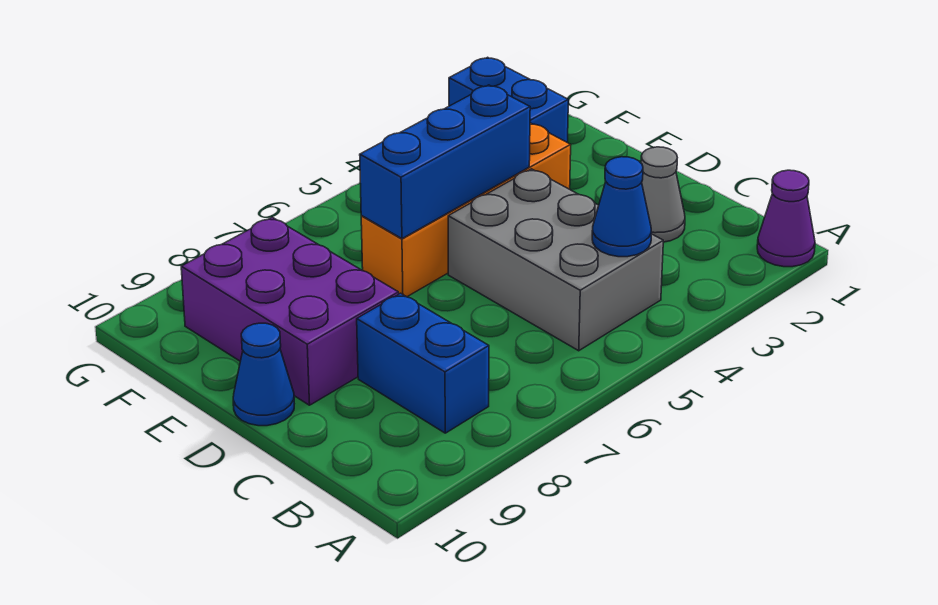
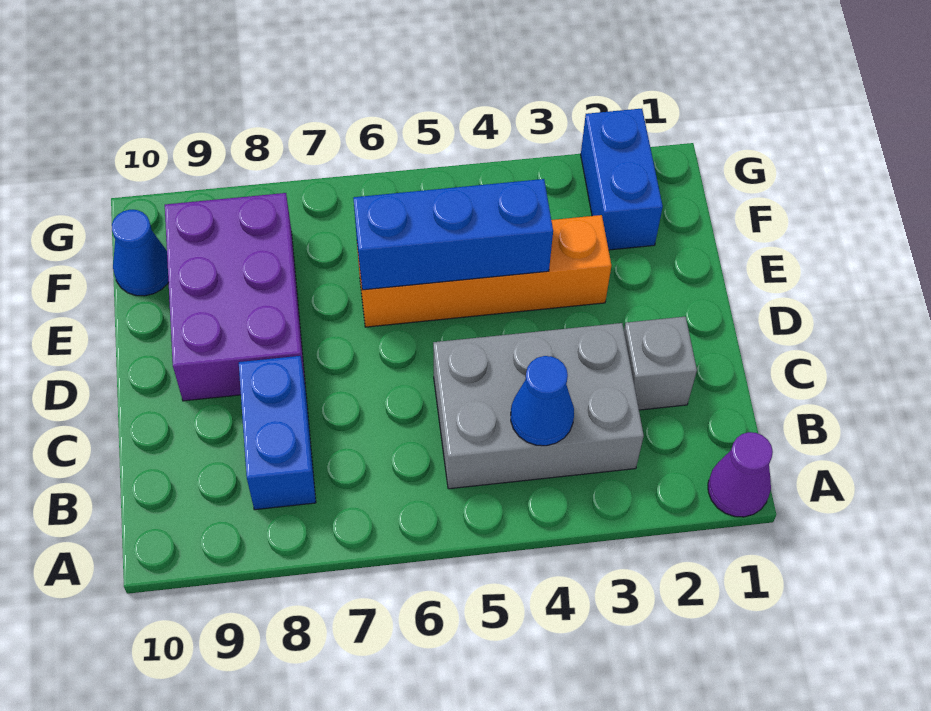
grey 2x3 brick [448,169,663,351] -> grey 2x3 brick turned to [433,323,644,489]
grey 1x1 cone [641,147,685,242] -> grey 1x1 brick [624,317,697,410]
blue 1x1 cone [233,323,294,426] -> blue 1x1 cone moved to [112,210,169,296]

